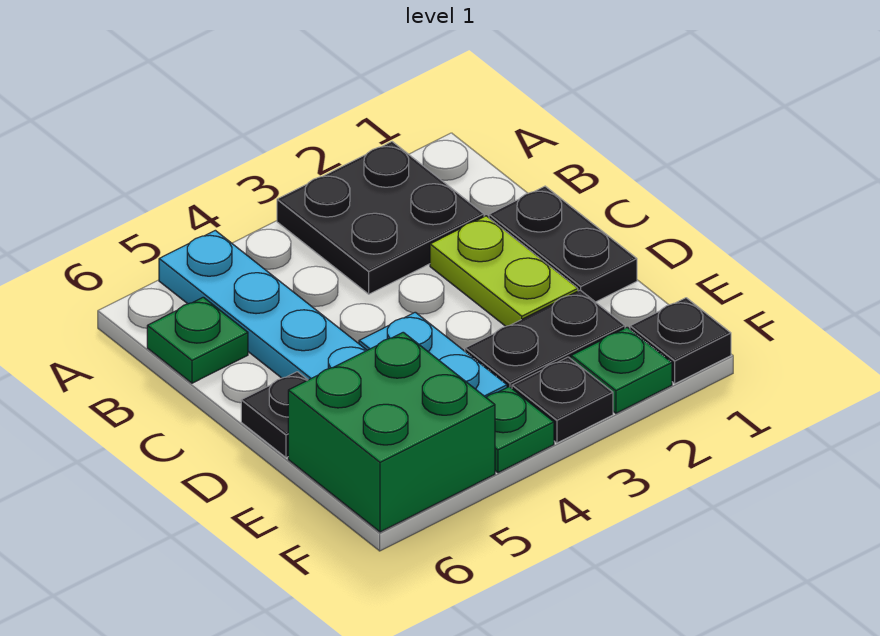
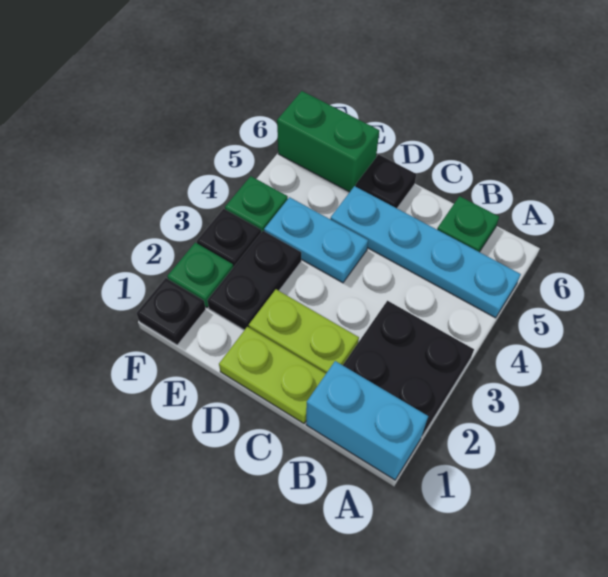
none -> cyan 1x2 brick [306,361,428,480]
black 1x2 plate [489,186,637,302] -> lime 1x2 plate [219,327,326,423]
green 2x2 brick [288,332,495,532] -> green 1x2 brick [277,91,379,192]

